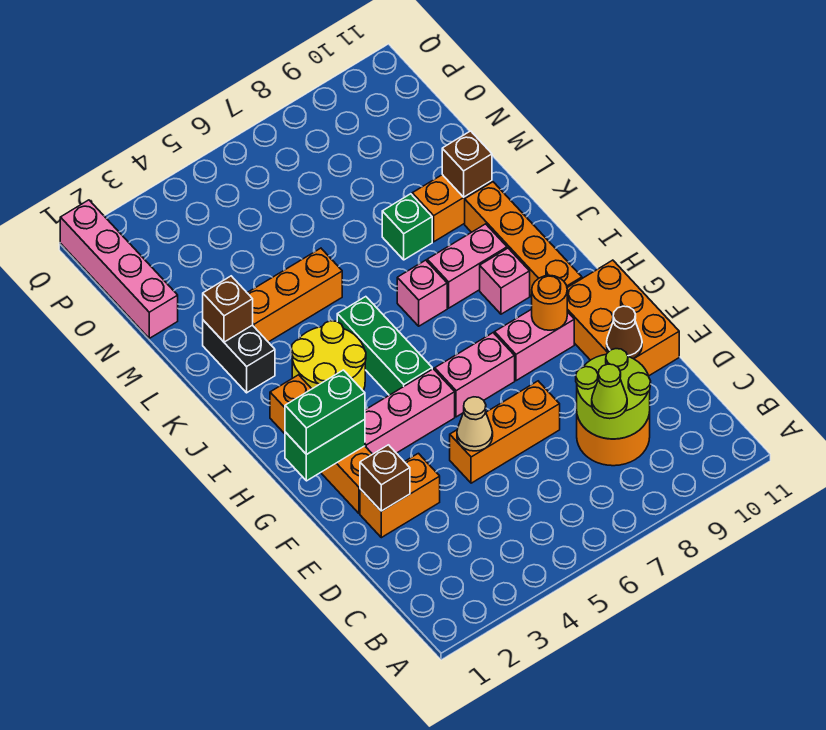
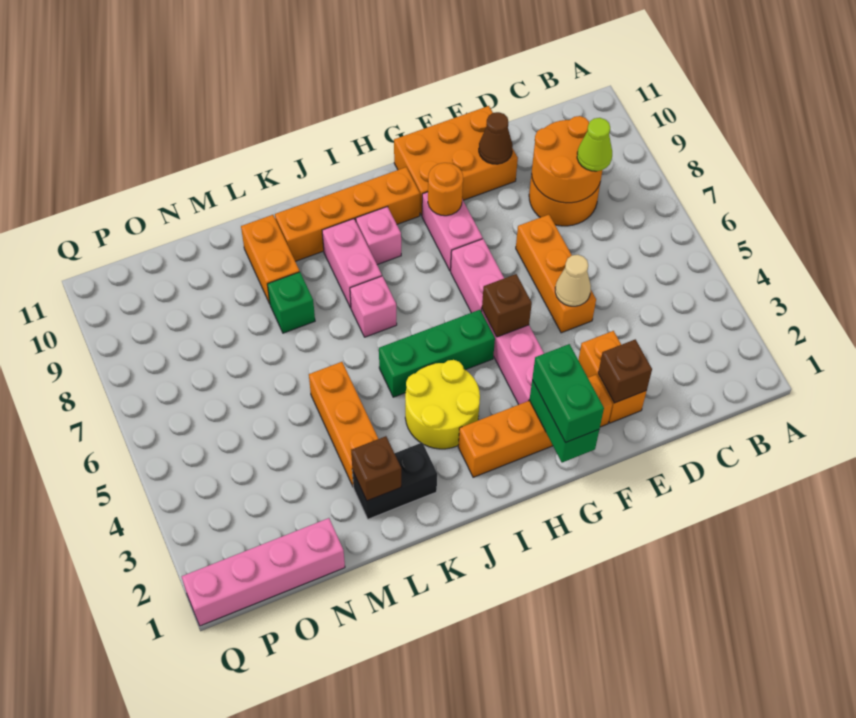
lime 2x2 round brick [576,349,651,439] -> orange 2x2 round brick [532,116,603,203]
brown 1x1 brick [442,131,492,197] -> brown 1x1 brick moved to [482,274,532,337]

